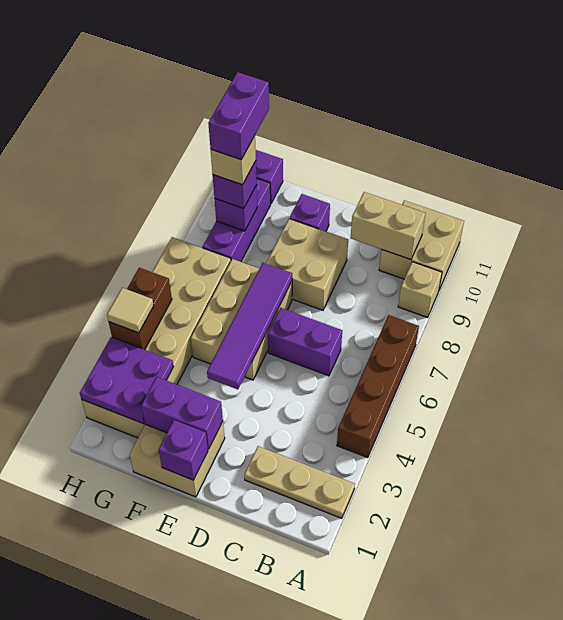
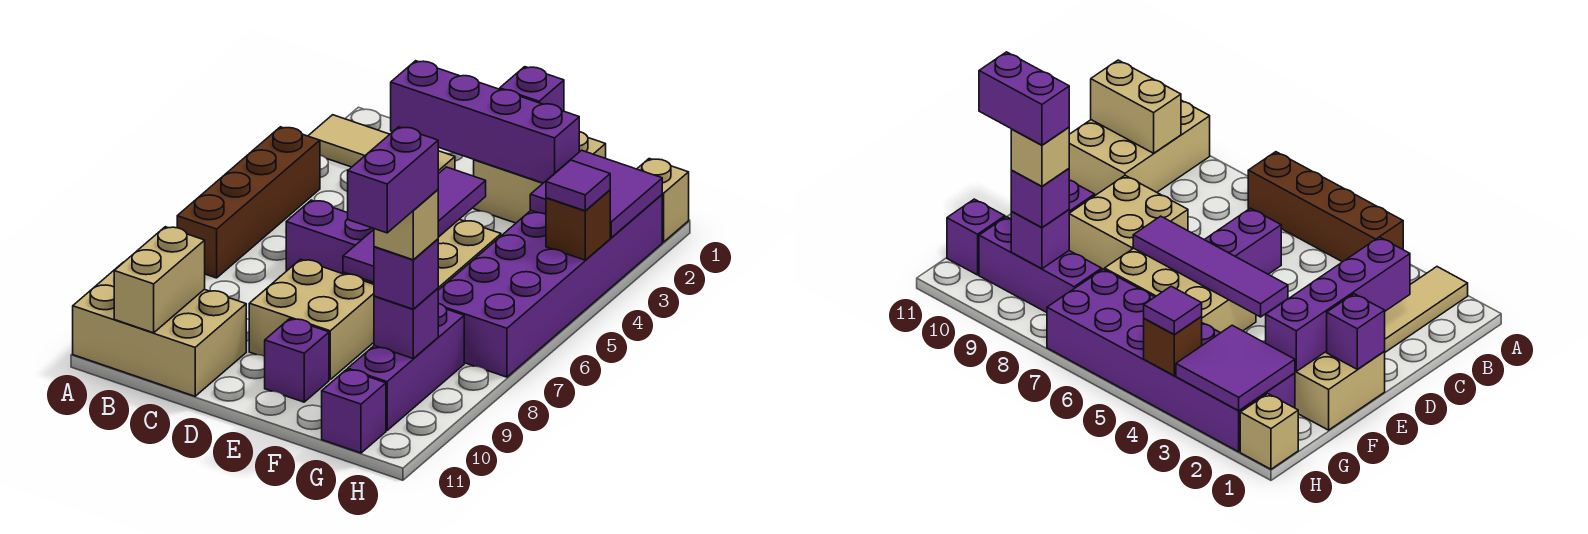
tan 1x3 plate [244,446,355,518] -> tan 1x3 tile [308,115,455,174]
tan 1x1 brick [398,262,442,317] -> tan 1x1 brick moved to [637,159,689,242]
tan 2x2 brick [379,200,464,290] -> tan 2x3 brick [73,262,246,396]
tan 1x2 brick [351,192,425,260] -> tan 1x2 brick turned to [114,227,205,333]
purple 1x2 brick [141,377,223,449] -> purple 1x4 brick [391,61,579,183]
tan 2x6 brick [82,237,231,438] -> purple 2x6 brick [438,195,662,377]
purple 2x2 plate [80,337,174,424] -> purple 2x2 tile [530,150,662,238]
brown 1x2 brick [109,268,172,350] -> brown 1x1 brick [546,190,610,260]
tan 1x1 tile [107,288,154,333] -> purple 1x1 tile [546,160,610,211]

